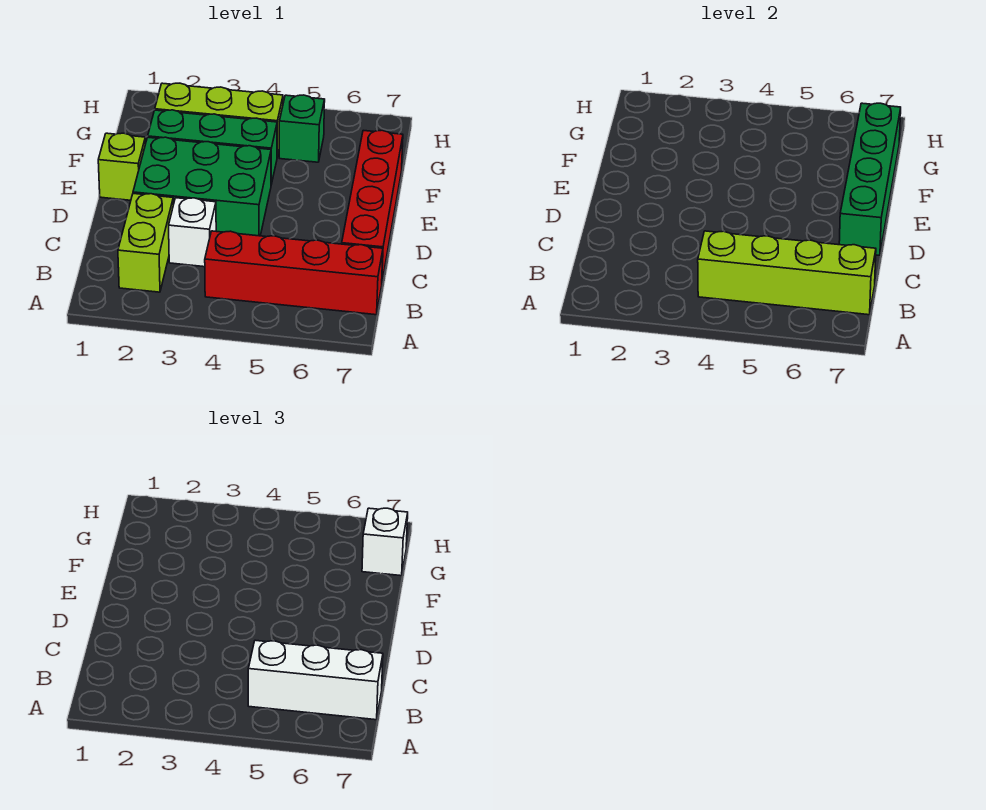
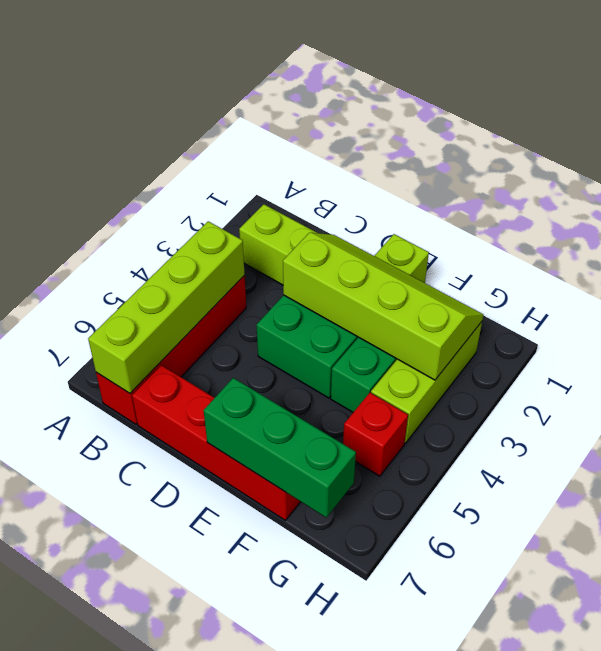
white 1x3 brick [248,640,383,720] -> none
white 1x1 brick [169,198,216,267] -> none
none -> lime 2x4 slope [283,233,483,380]
green 1x4 brick [839,103,901,255] -> green 1x3 brick [204,378,356,517]
green 1x1 brick [279,95,325,162] -> red 1x1 brick [343,393,408,476]
white 1x1 brick [362,508,408,576] -> none

